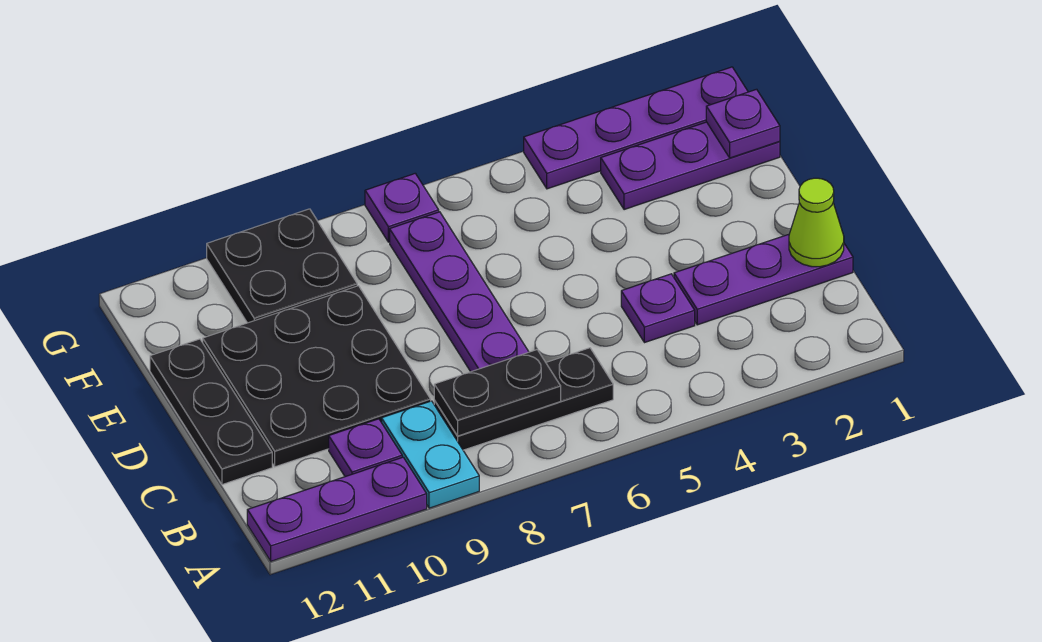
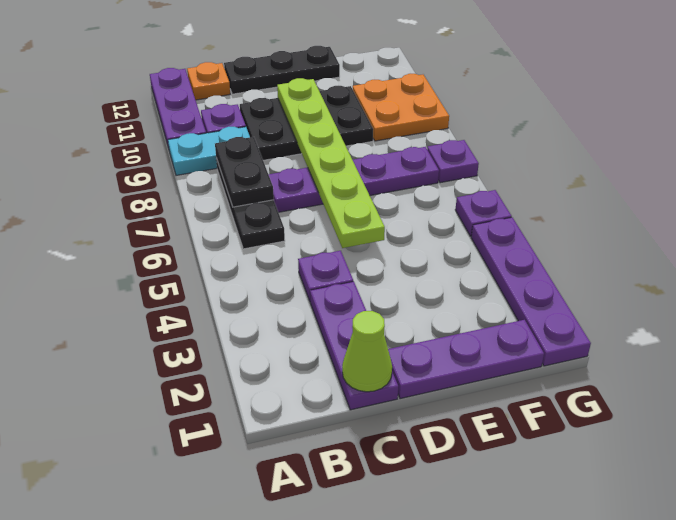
none -> orange 1x1 plate [187,62,230,100]
black 3x3 plate [203,286,431,467] -> black 2x3 plate [240,86,373,160]
none -> lime 1x6 plate [277,78,385,248]
purple 1x3 plate [601,122,780,210] -> purple 1x3 plate turned to [388,320,544,399]
purple 1x1 plate [706,89,780,158] -> purple 1x1 plate moved to [455,190,512,236]
black 2x2 plate [207,209,357,323] -> orange 2x2 plate [353,74,449,141]

